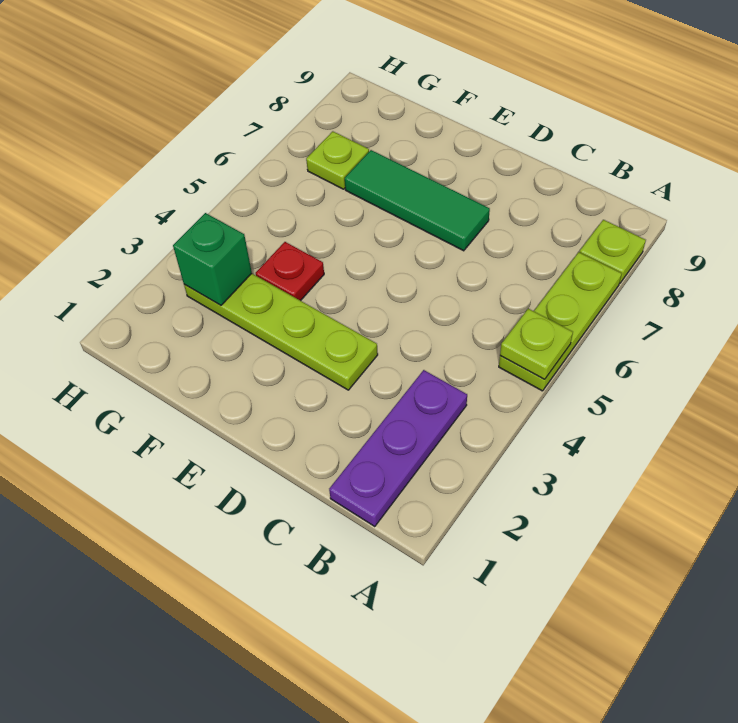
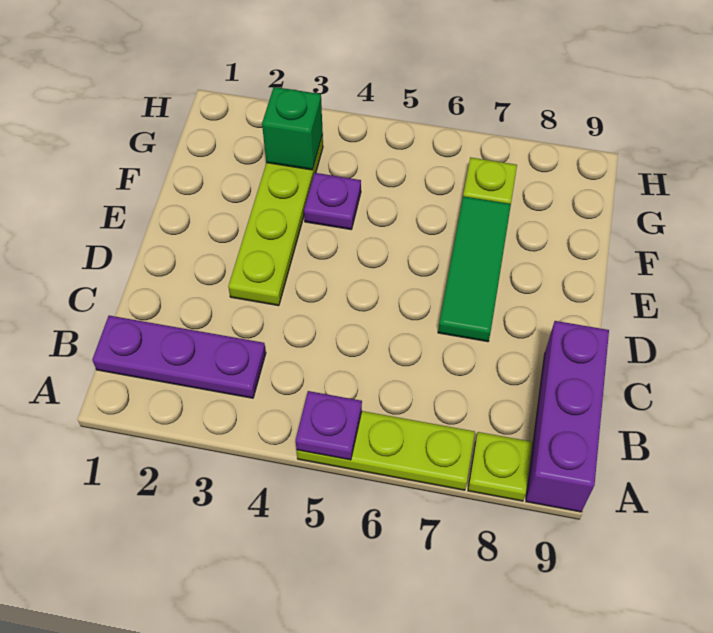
lime 1x1 plate [500,309,573,379] -> purple 1x1 plate [296,391,362,460]
none -> purple 1x3 brick [526,321,609,512]
red 1x1 plate [256,242,324,301] -> purple 1x1 plate [304,173,361,230]

